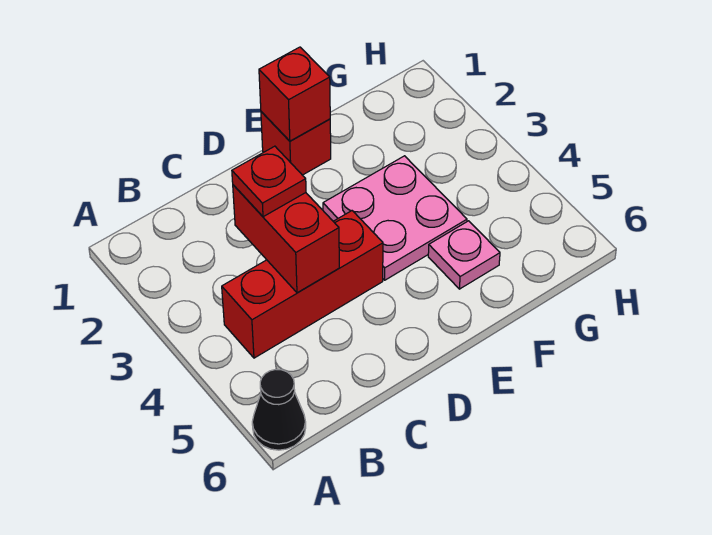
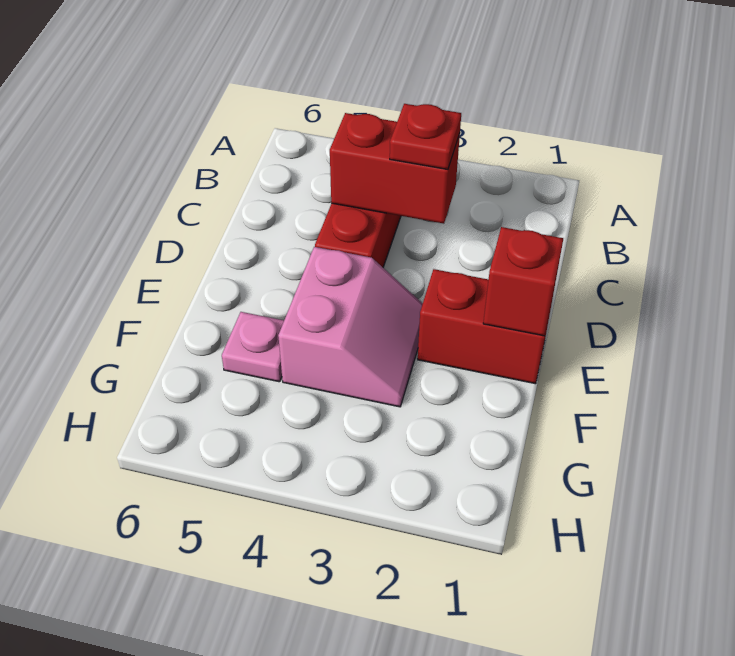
black 1x1 cone [252,369,306,450] -> none
red 1x1 brick [261,112,331,175] -> red 1x2 brick [418,269,553,384]
pink 2x2 plate [323,156,467,280] -> pink 2x2 slope [278,247,423,407]

